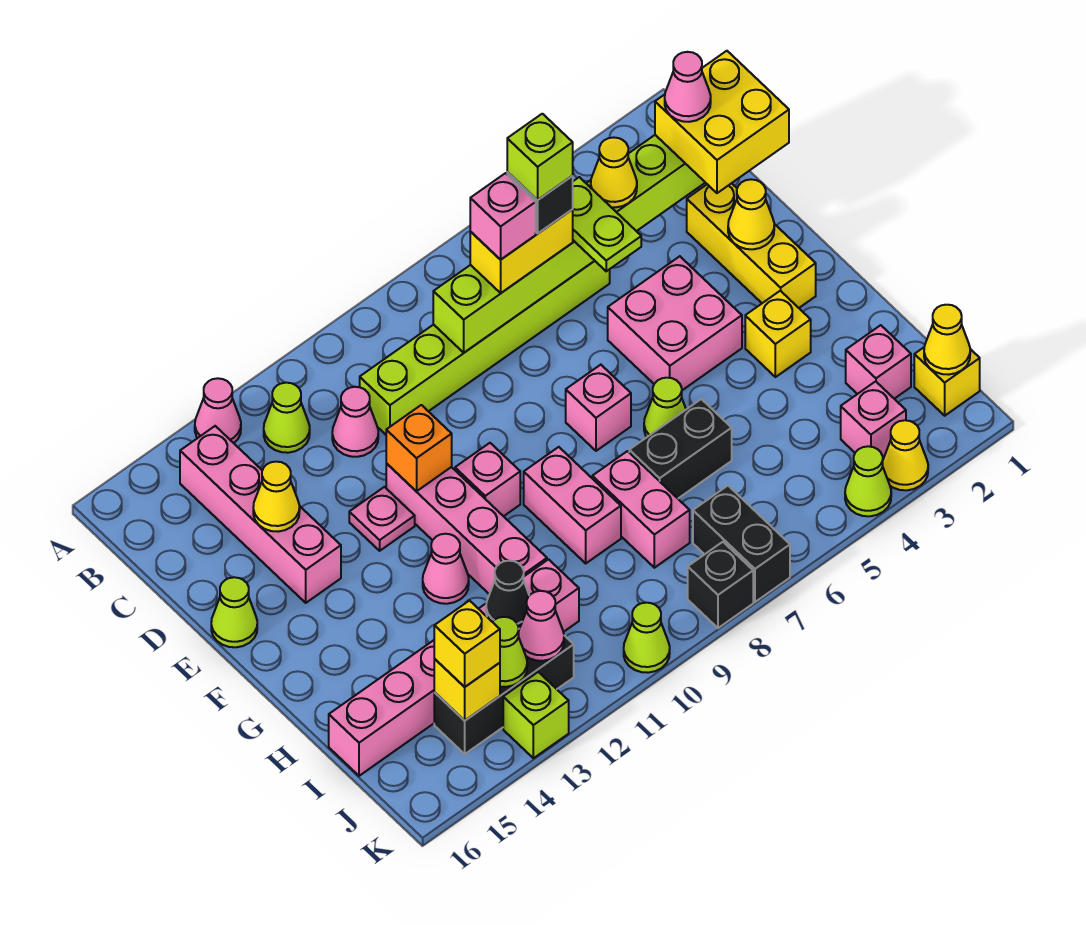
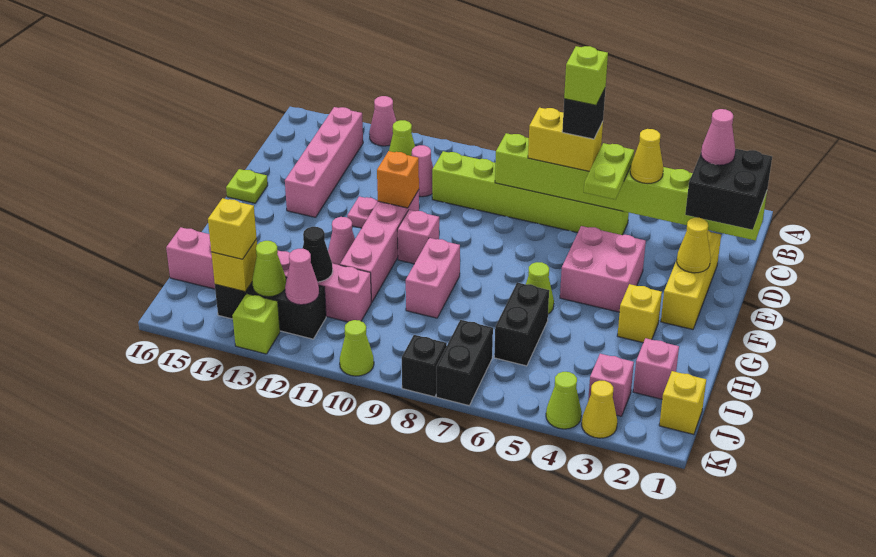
yellow 2x2 brick [655,51,789,193] -> black 2x2 brick [685,149,772,230]
pink 1x1 brick [470,173,536,260] -> none
yellow 1x1 cone [253,462,300,532] -> none
lime 1x1 cone [211,577,257,647] -> lime 1x1 plate [226,169,268,203]
pink 1x1 brick [566,365,631,451] -> none
black 1x2 brick [629,399,732,498] -> black 1x2 brick turned to [494,283,549,366]
pink 1x2 brick [592,451,690,568] -> none
yellow 1x1 cone [924,305,970,375] -> none

